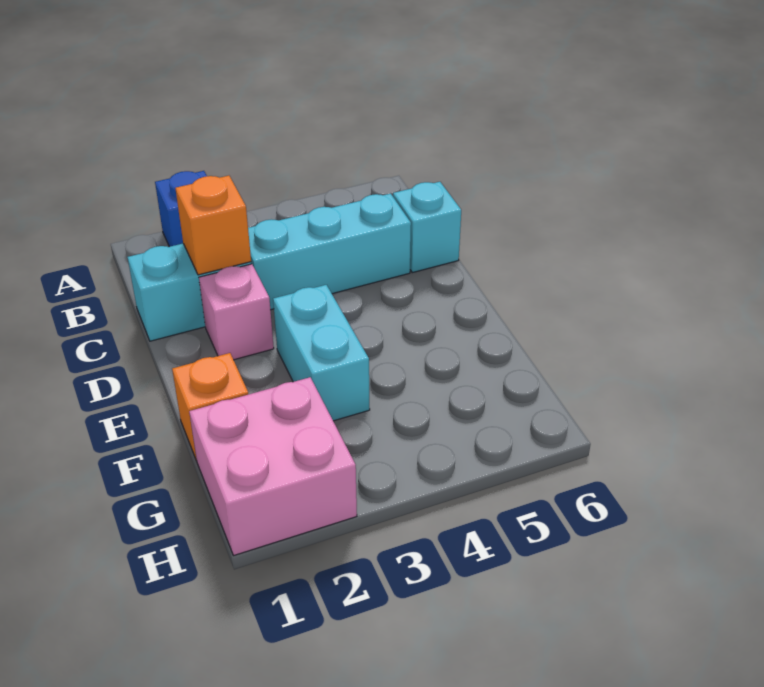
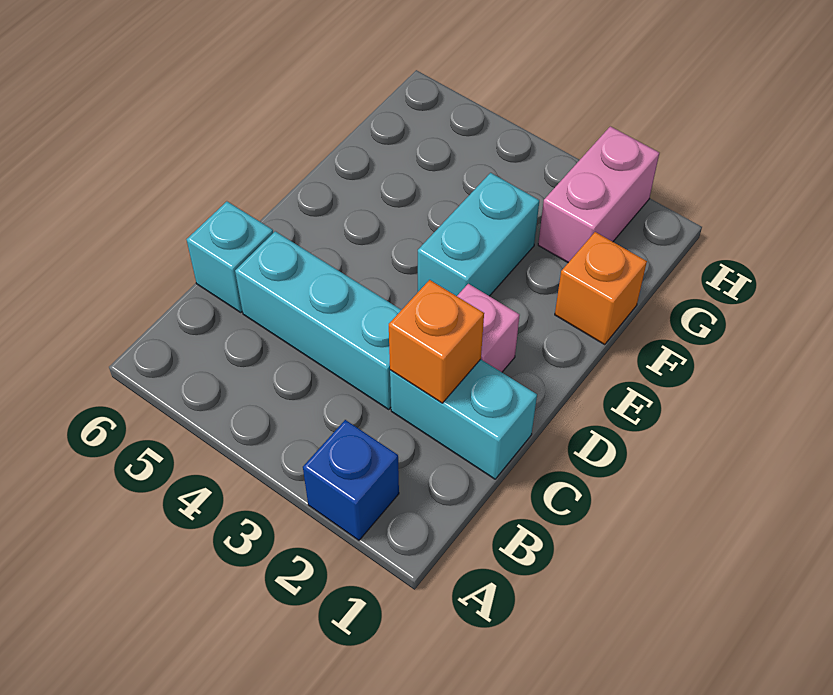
pink 2x2 brick [189,377,357,555] -> pink 1x2 brick [538,126,659,263]

